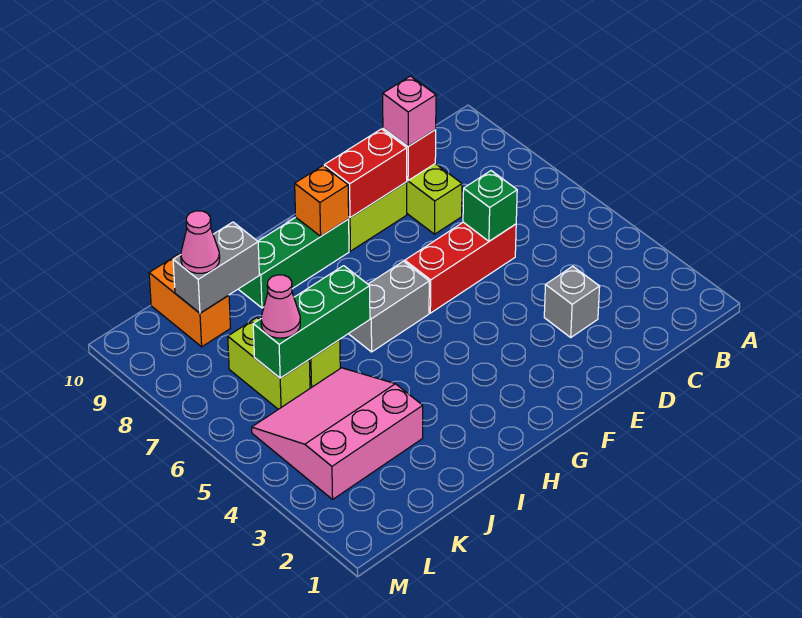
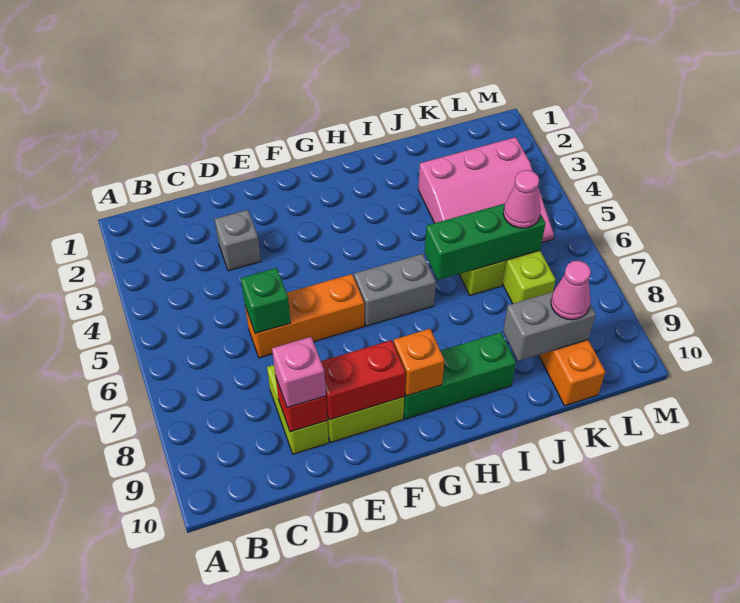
red 1x3 brick [405,222,516,313] -> orange 1x3 brick [245,274,364,358]

